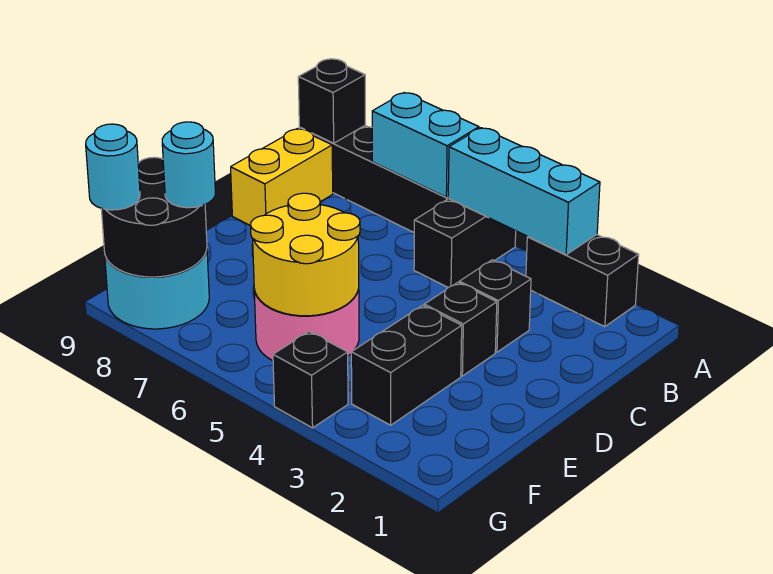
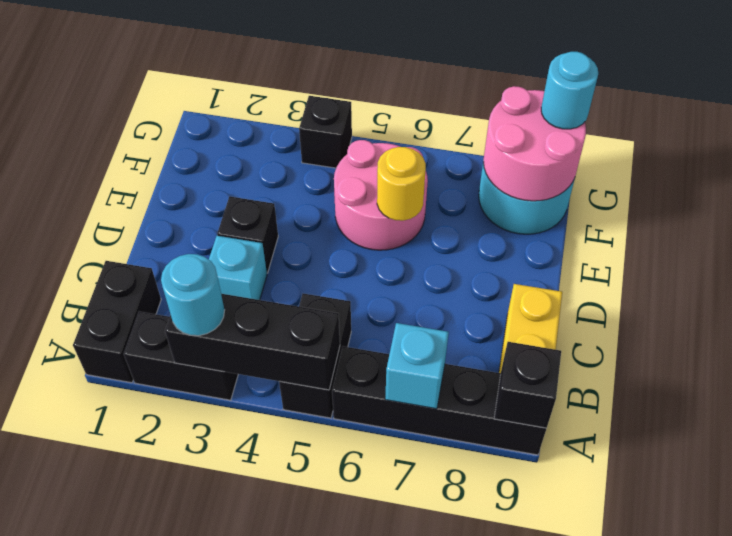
cyan 1x3 brick [448,128,600,255] -> black 1x3 brick [165,294,340,390]
cyan 1x2 brick [372,93,479,197] -> cyan 1x1 brick [385,323,449,409]
black 1x1 brick [459,260,531,352] -> cyan 1x1 brick [209,236,267,300]
black 1x2 brick [351,305,462,425] -> black 1x2 brick moved to [73,261,161,383]
yellow 2x2 round brick [251,193,360,316] -> yellow 1x1 round brick [377,147,426,221]
black 2x2 round brick [101,157,207,277] -> pink 2x2 round brick [483,86,586,201]
cyan 1x1 round brick [162,122,215,208] -> cyan 1x1 round brick moved to [161,254,224,336]

